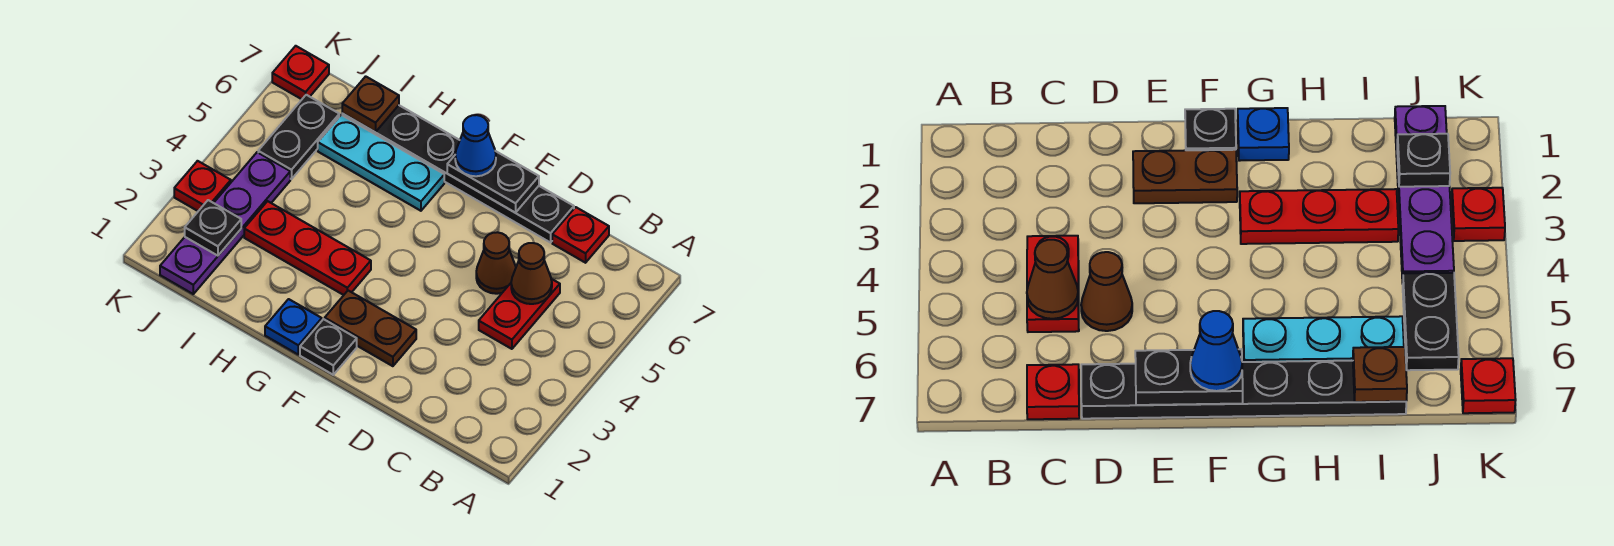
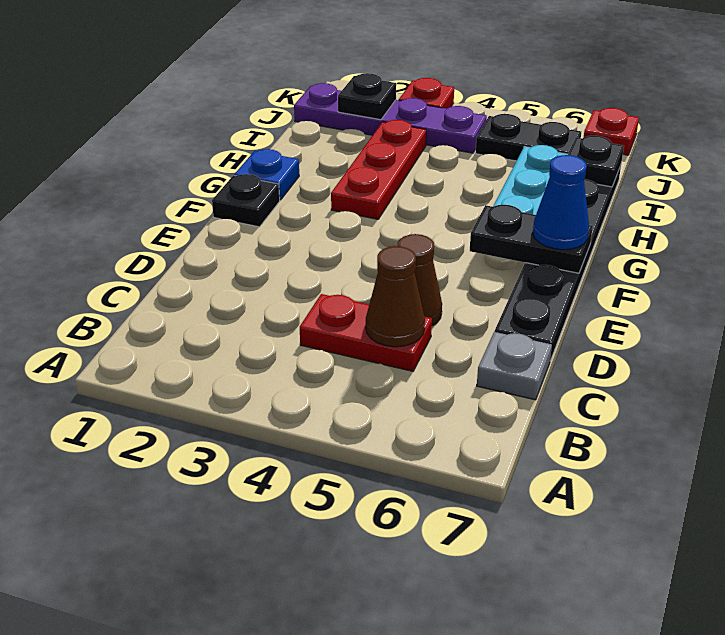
red 1x1 plate [552,207,609,263] -> grey 1x1 plate [477,332,552,400]
brown 1x2 plate [325,291,416,366] -> none
black 1x2 plate [447,151,539,213] -> black 1x2 plate turned to [470,205,593,273]
brown 1x1 plate [342,76,399,132] -> black 1x1 plate [568,136,624,187]

